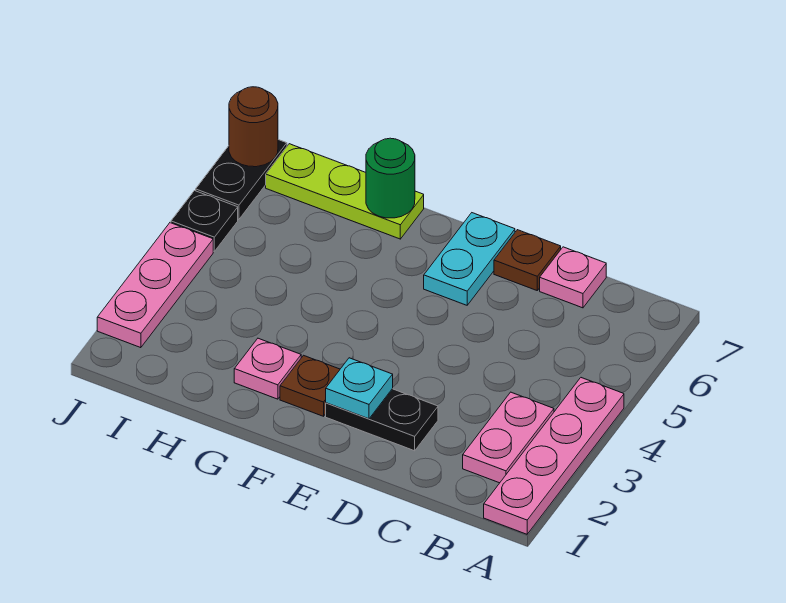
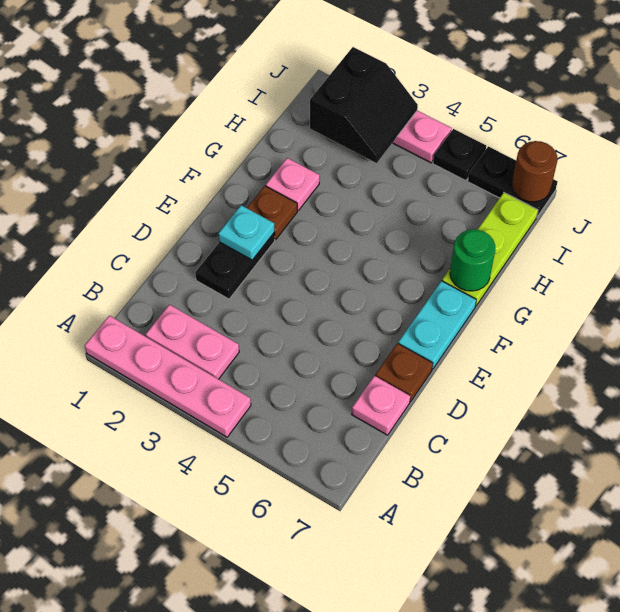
cyan 1x2 plate [424,213,515,305] -> cyan 1x2 plate turned to [398,281,476,369]
none -> black 2x2 slope [310,47,418,163]

